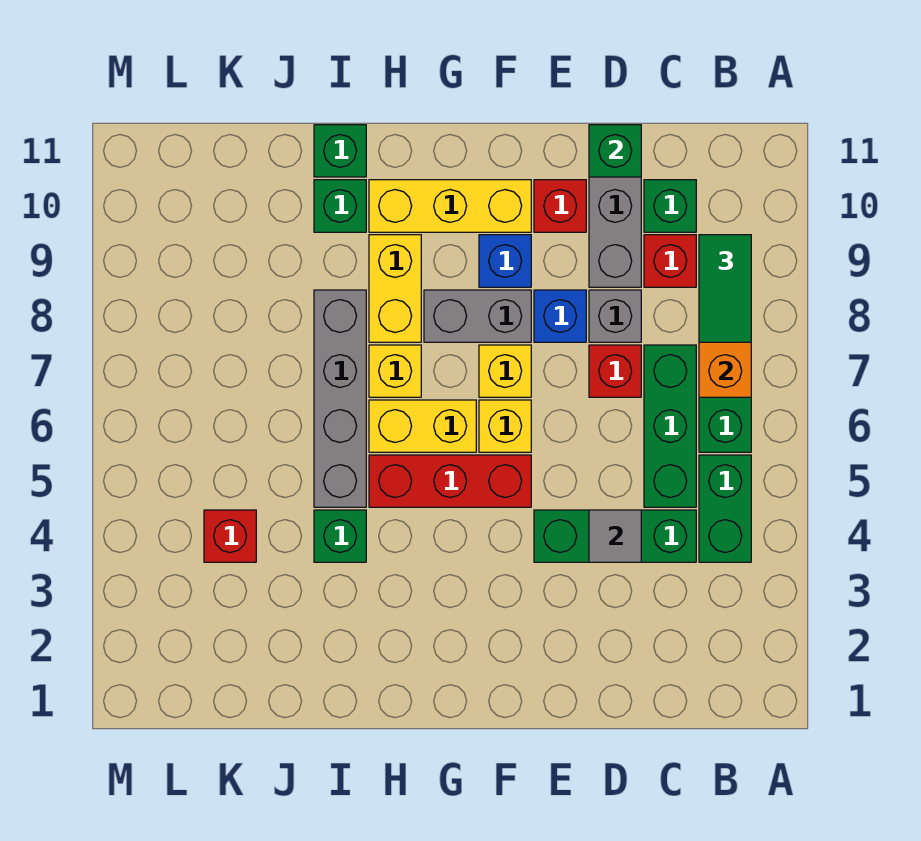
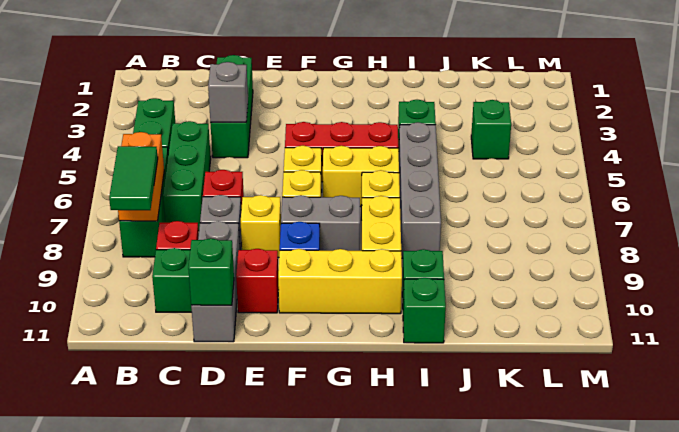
green 1x3 brick [534,510,696,562] -> green 1x3 brick turned to [210,55,253,158]
grey 1x1 tile [589,510,641,562] -> grey 1x1 brick [208,62,248,122]
blue 1x1 brick [534,290,586,342] -> yellow 1x1 brick [241,195,281,258]
red 1x1 brick [204,510,256,562] -> green 1x1 brick [471,100,511,159]

